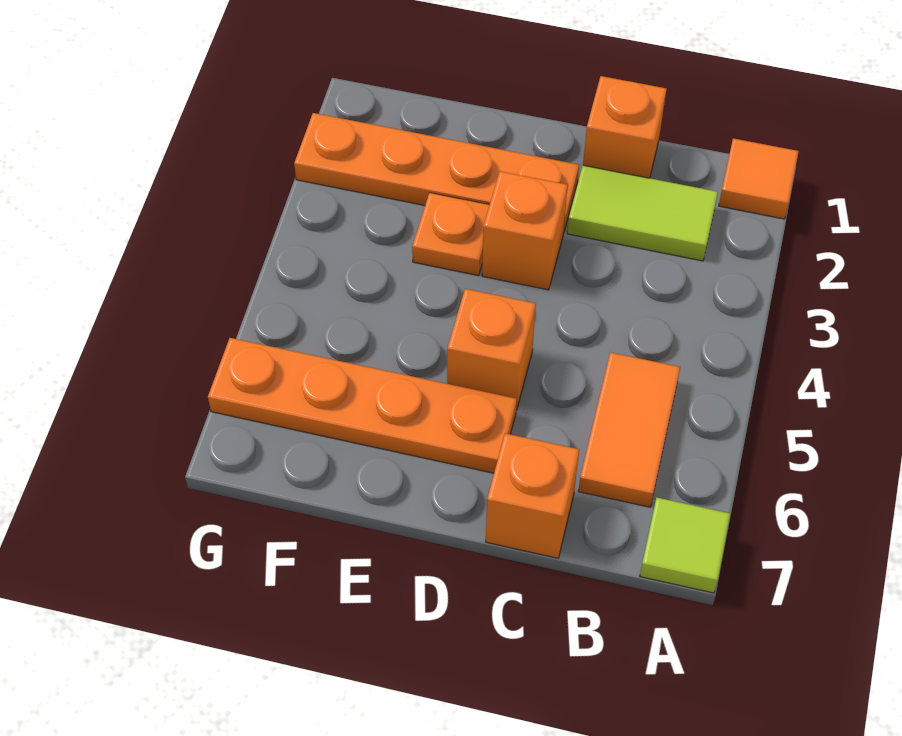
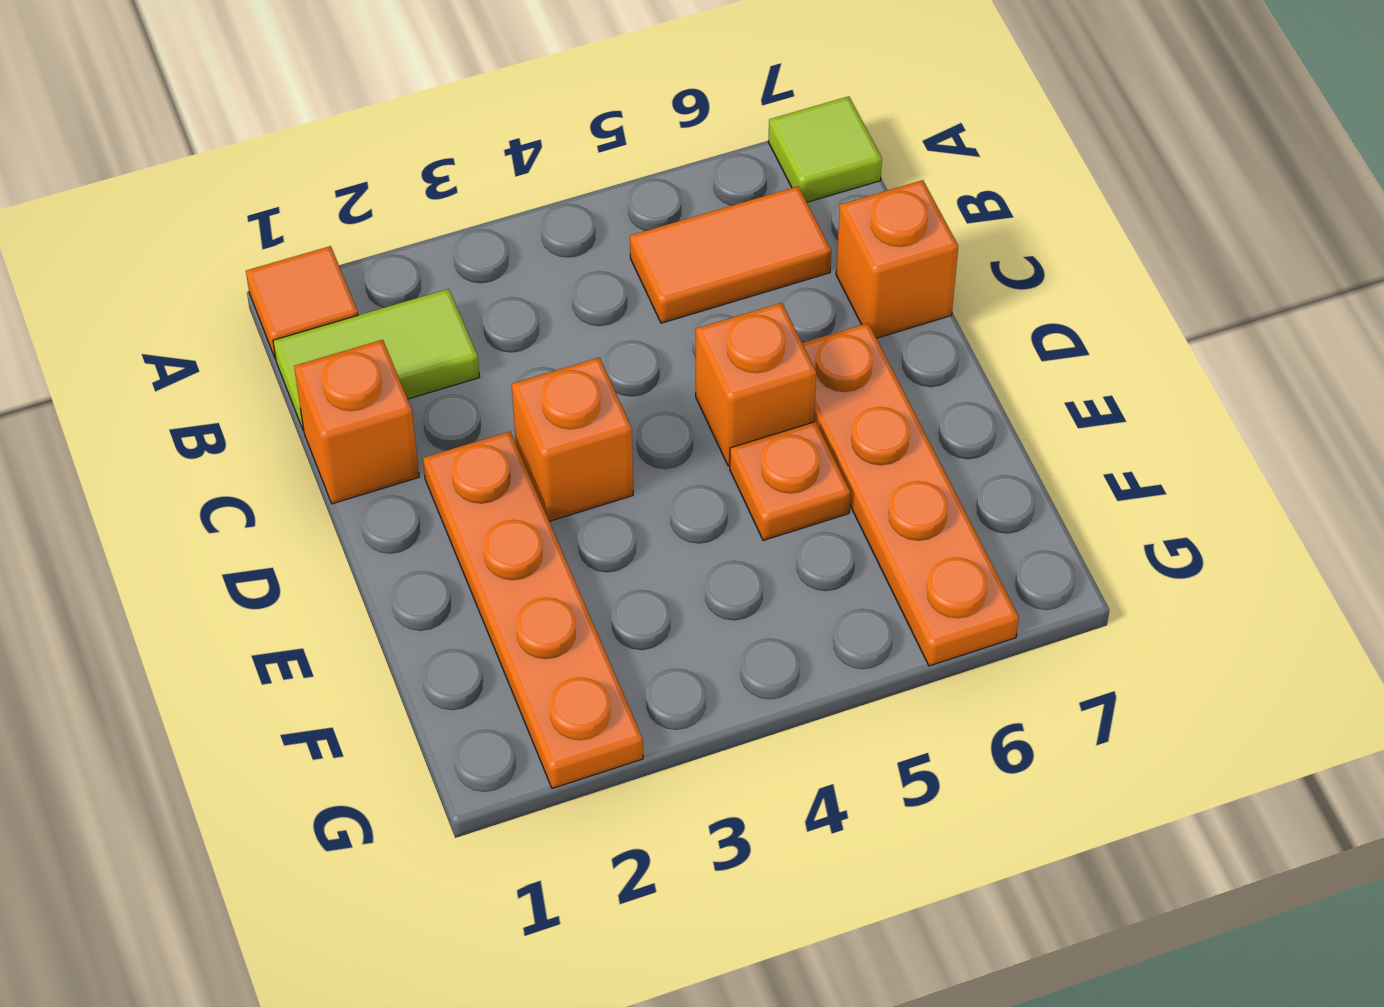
lime 1x2 tile [567,165,718,261] -> lime 1x2 tile turned to [273,289,479,430]
orange 1x1 plate [412,193,489,276] -> orange 1x1 plate moved to [730,422,850,541]

